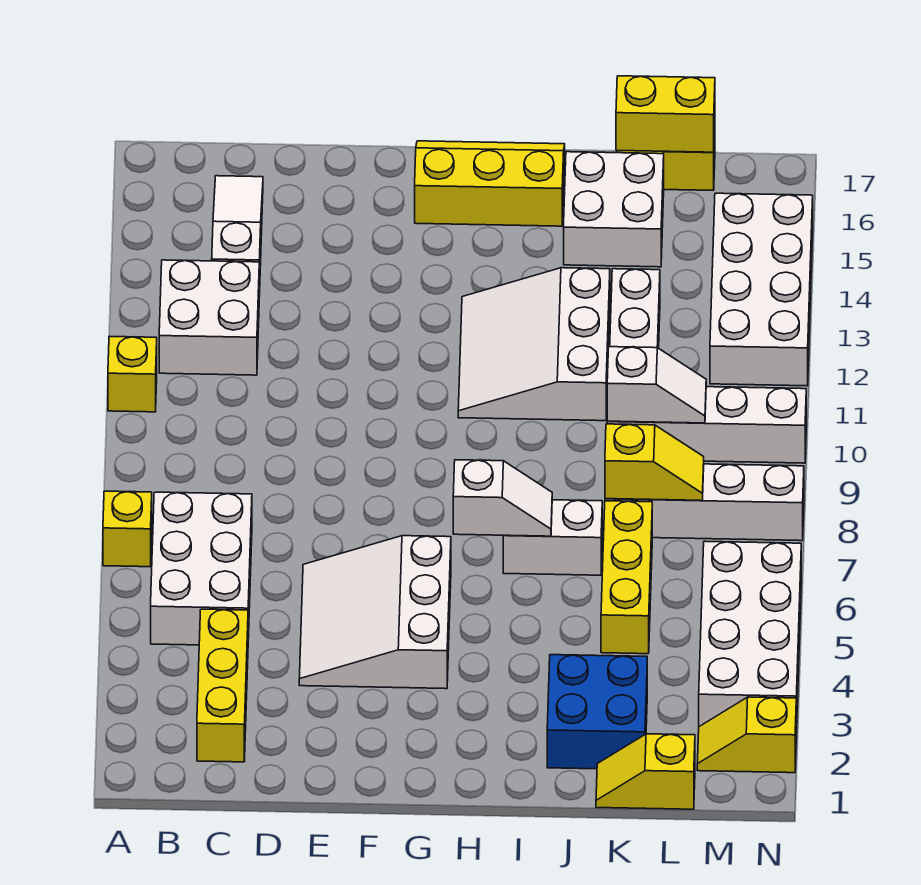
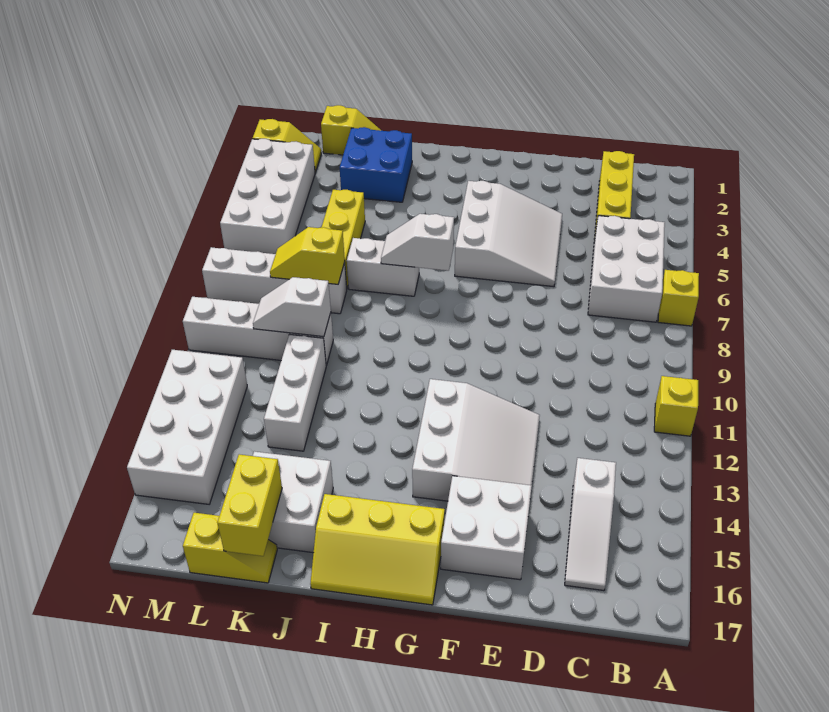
white 2x2 brick [159,260,259,375] -> white 2x2 brick moved to [441,476,532,580]
white 3x3 slope [458,268,610,421] -> white 3x3 slope moved to [412,379,540,501]
yellow 1x2 brick [616,76,715,152] -> yellow 1x2 brick turned to [218,454,282,556]

